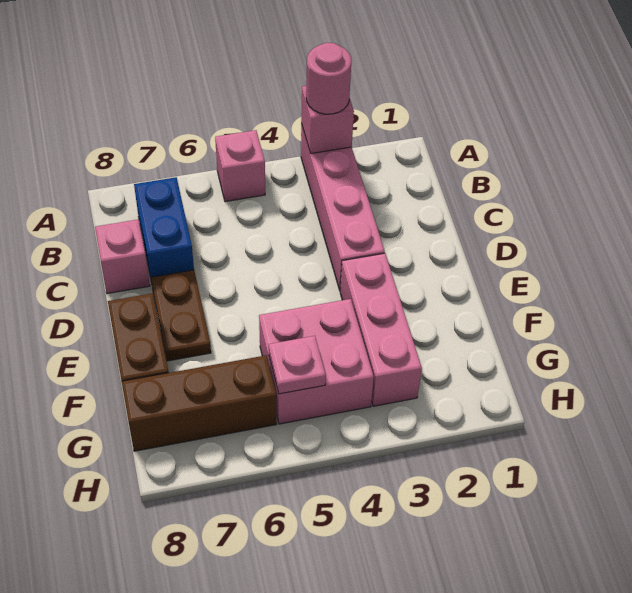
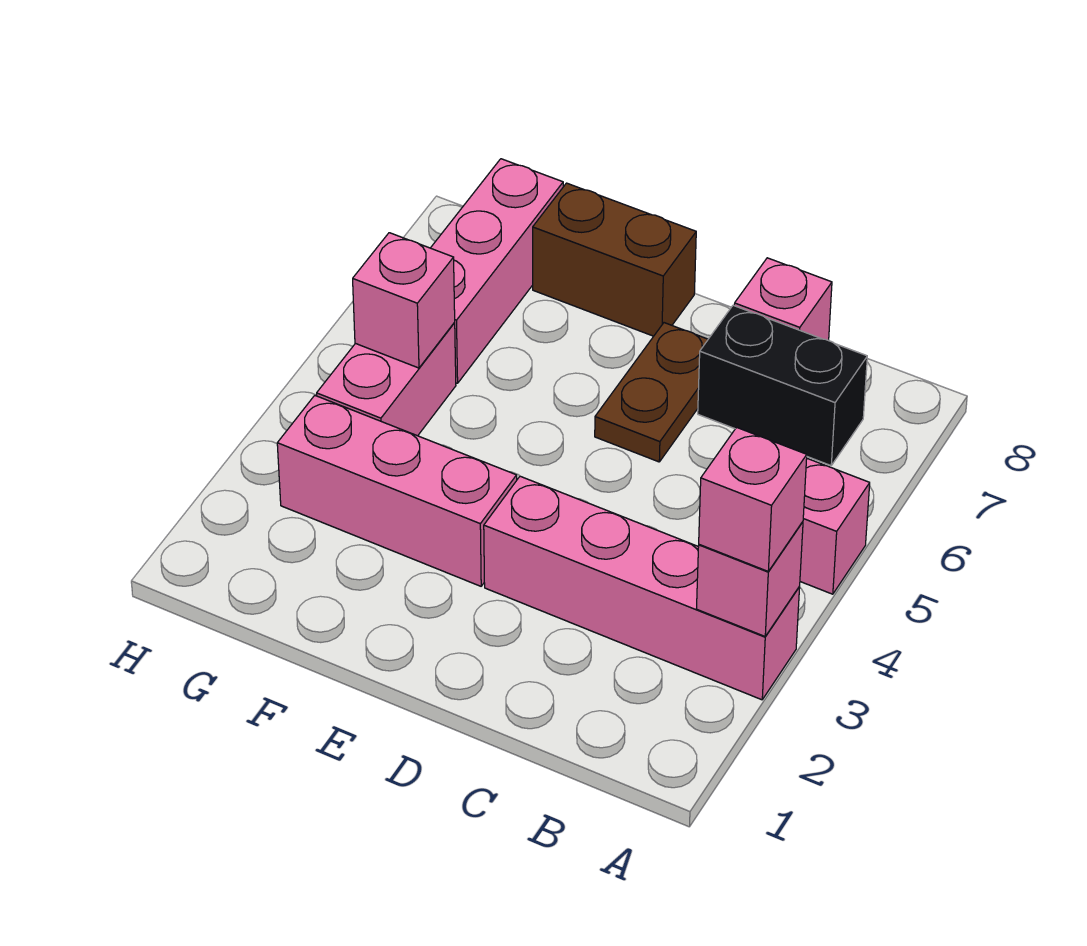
pink 1x1 round brick [306,43,351,114] -> pink 1x1 brick [699,427,807,571]
blue 1x2 brick [134,177,194,283] -> black 1x2 brick [698,305,867,466]
brown 1x2 plate [151,270,211,361] -> brown 1x2 plate turned to [595,323,708,462]
pink 2x2 brick [259,299,374,424] -> pink 1x2 brick [317,323,456,436]
pink 1x1 plate [269,336,326,394] -> pink 1x1 brick [353,233,455,368]
brown 1x3 brick [122,355,277,451] -> pink 1x3 brick [431,159,563,383]

